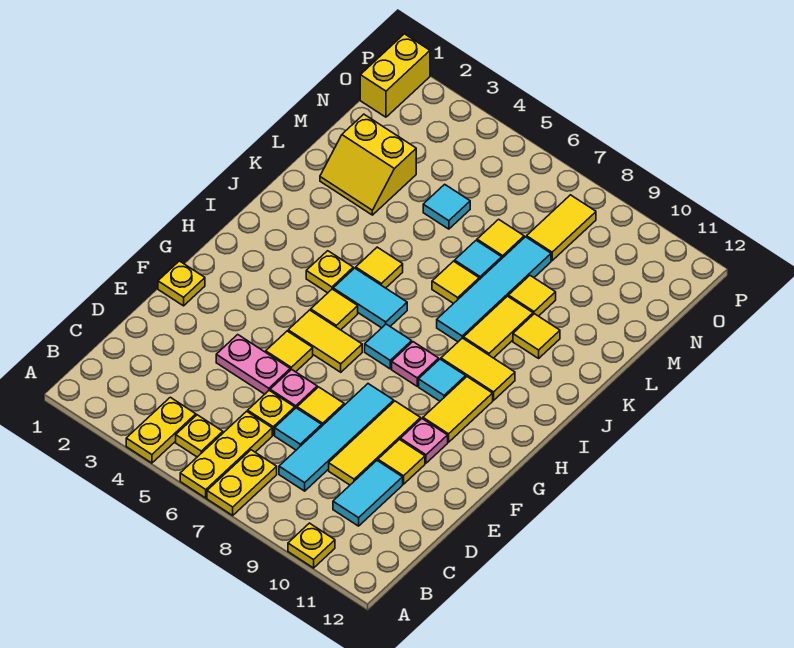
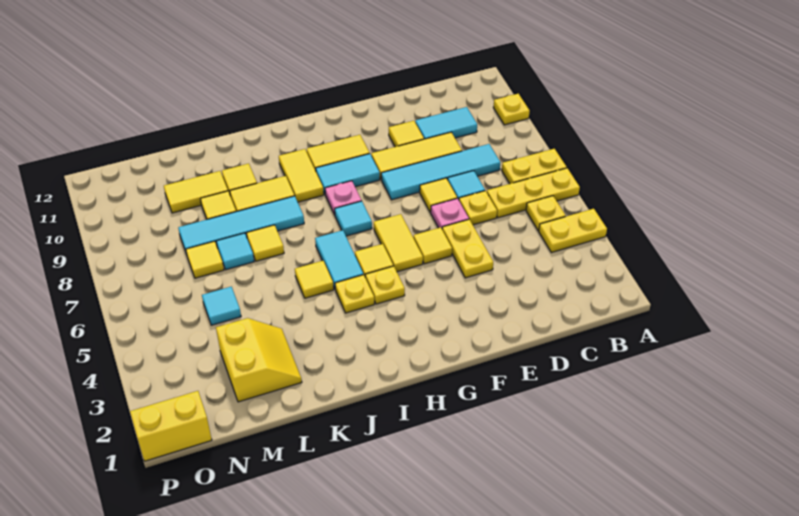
pink 1x2 plate [216,335,290,394] -> yellow 1x2 plate [442,219,493,278]
yellow 1x1 plate [158,261,205,306] -> yellow 1x1 plate moved to [365,266,405,304]
pink 1x1 plate [400,419,448,463] -> none
cyan 1x1 tile [419,359,466,401] -> cyan 1x2 tile [316,154,380,194]
yellow 1x2 tile [527,195,596,261] -> yellow 1x2 tile moved to [164,171,228,213]

